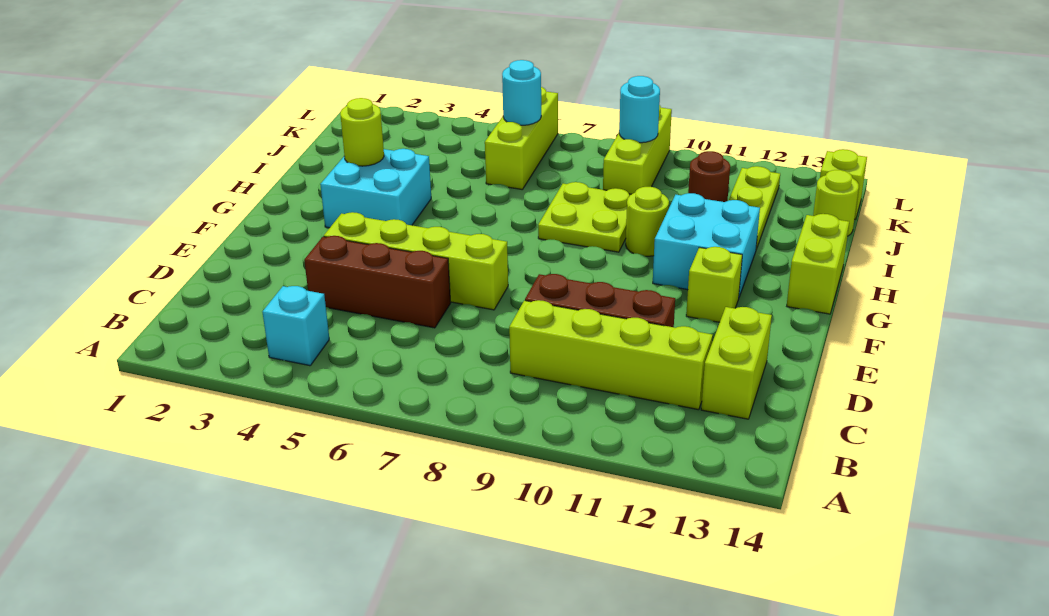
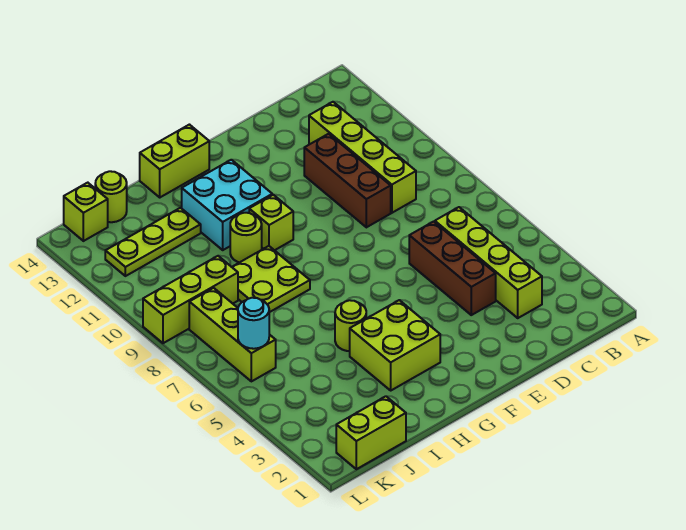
cyan 1x1 brick [263,286,329,366] -> none
lime 1x2 brick [701,307,772,419] -> lime 1x2 brick moved to [336,396,406,469]
lime 1x4 brick [324,212,508,310] -> lime 1x4 brick moved to [435,207,542,318]
lime 1x1 brick [686,247,742,322] -> lime 1x1 brick moved to [249,195,293,250]
cyan 2x2 brick [320,149,431,228] -> lime 2x2 brick [350,300,440,390]
lime 1x1 round brick [340,98,384,166] -> lime 1x1 round brick moved to [335,300,366,351]
lime 1x3 brick [485,87,558,190] -> lime 1x3 brick turned to [189,288,276,381]
brown 1x1 round brick [688,151,730,202] -> none
cyan 1x1 round brick [619,76,660,143] -> none

